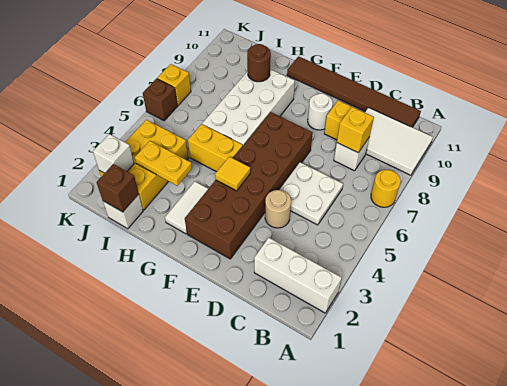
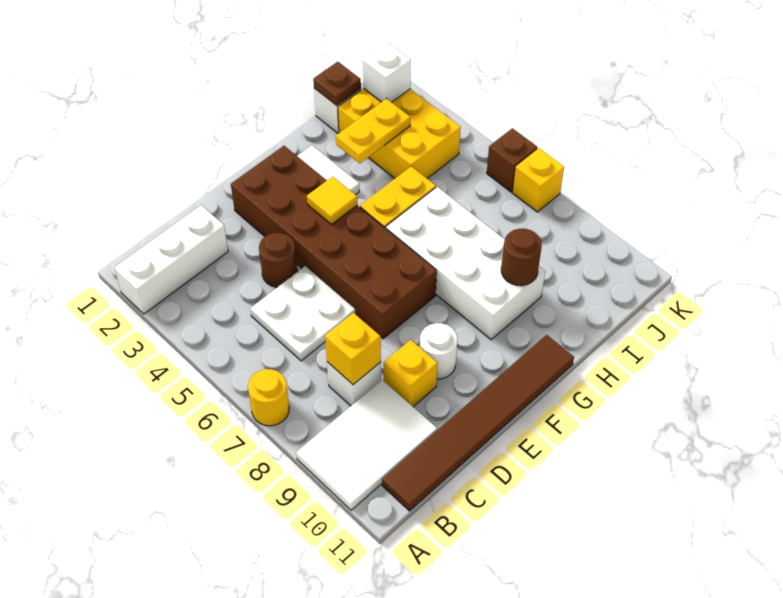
tan 1x1 round brick [265,190,291,228] -> brown 1x1 round brick [259,233,297,287]
brown 1x1 brick [97,164,139,212] -> brown 1x1 plate [313,62,361,105]

